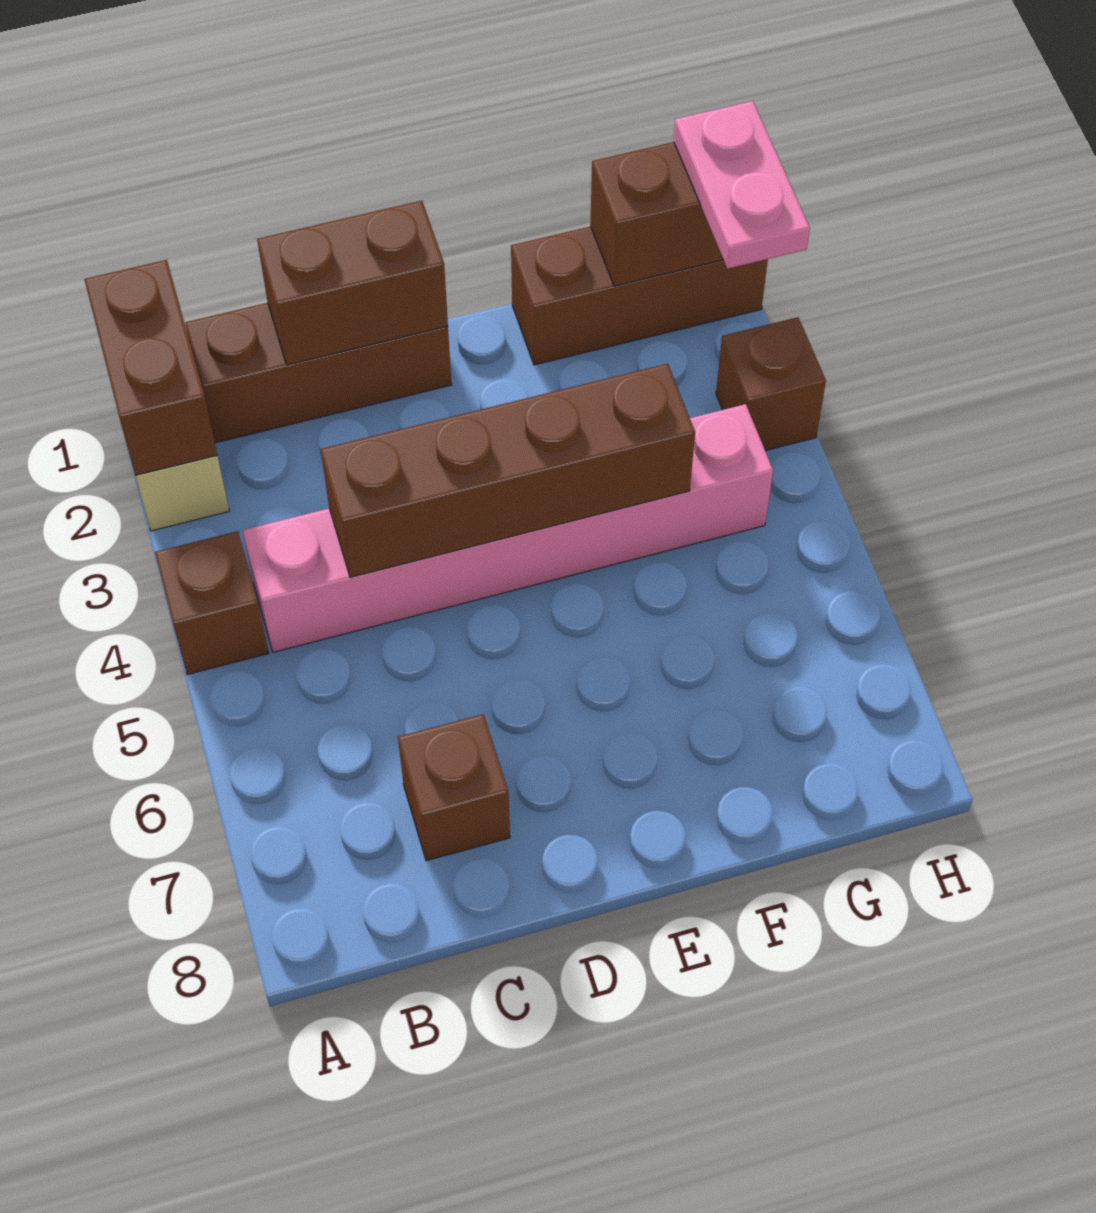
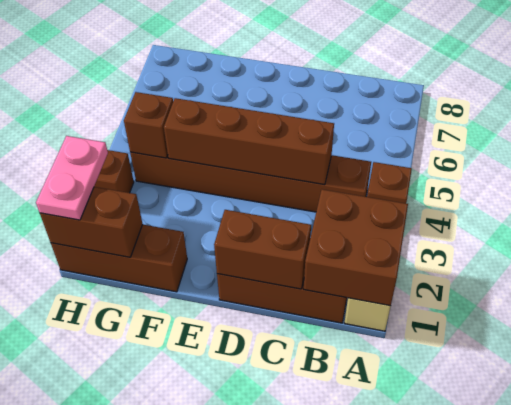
brown 1x2 brick [84,260,217,475] -> brown 2x2 brick [304,189,408,306]
pink 1x6 brick [243,404,773,652] -> brown 1x6 brick [130,152,371,212]
brown 1x1 brick [398,714,510,861] -> brown 1x1 brick moved to [124,92,173,158]

